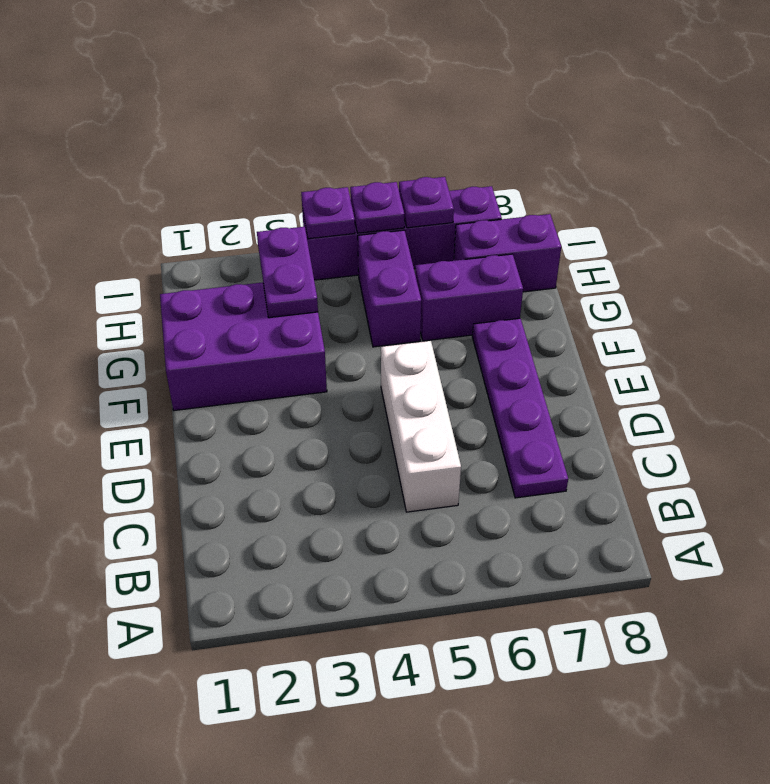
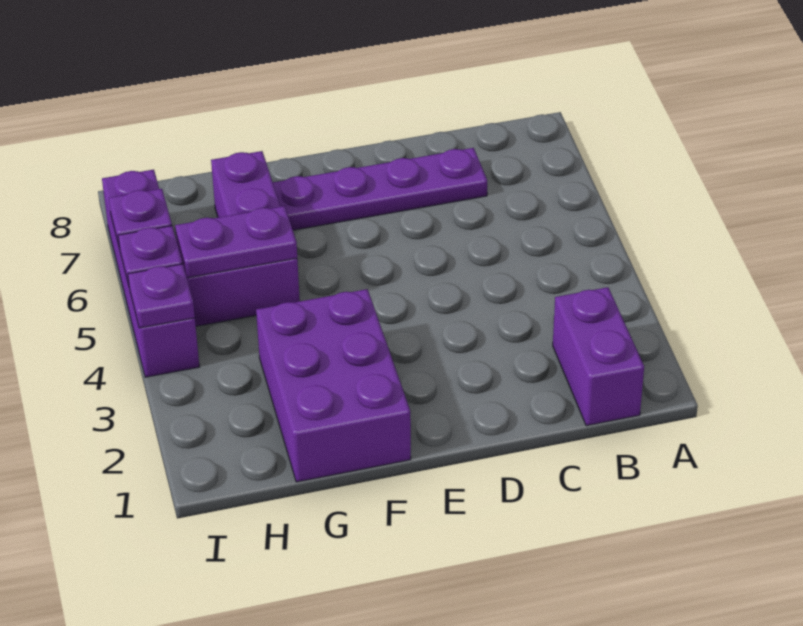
white 1x3 brick [381,341,461,512] -> none
purple 1x2 plate [257,227,318,318] -> purple 1x2 plate moved to [175,206,297,278]
purple 1x2 brick [454,214,561,292] -> purple 1x2 brick moved to [553,287,644,426]

